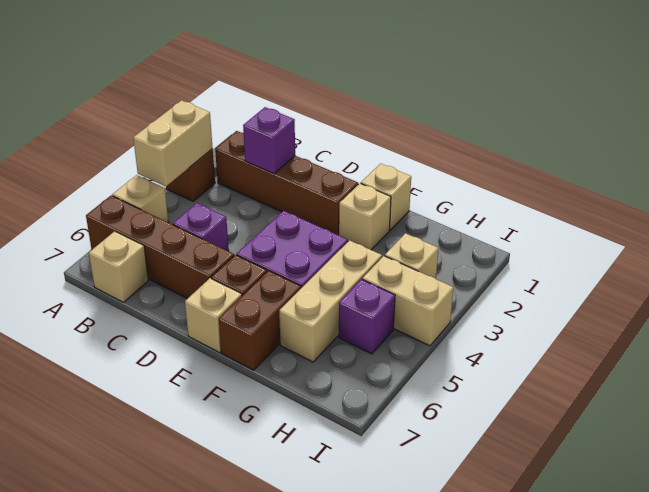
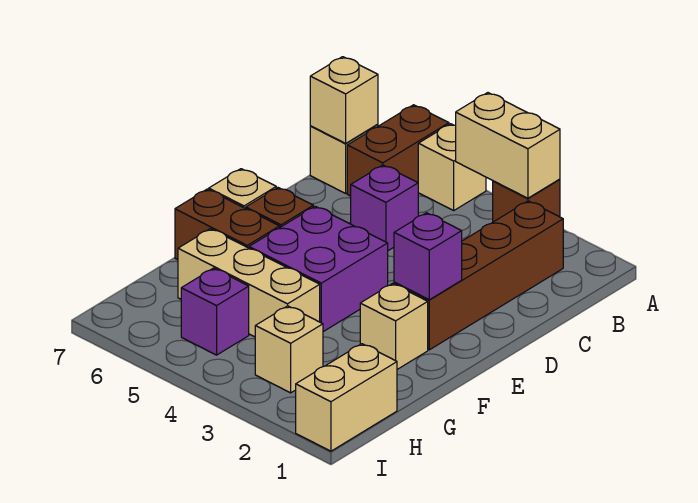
brown 1x4 brick [86,195,234,299] -> brown 1x2 brick [347,105,449,196]
purple 1x1 brick [243,107,295,174] -> purple 1x1 brick moved to [394,213,462,300]
tan 1x1 brick [361,163,411,230] -> tan 1x1 brick moved to [310,57,378,143]
tan 1x2 brick [362,256,453,346] -> tan 1x2 brick moved to [296,344,397,451]

